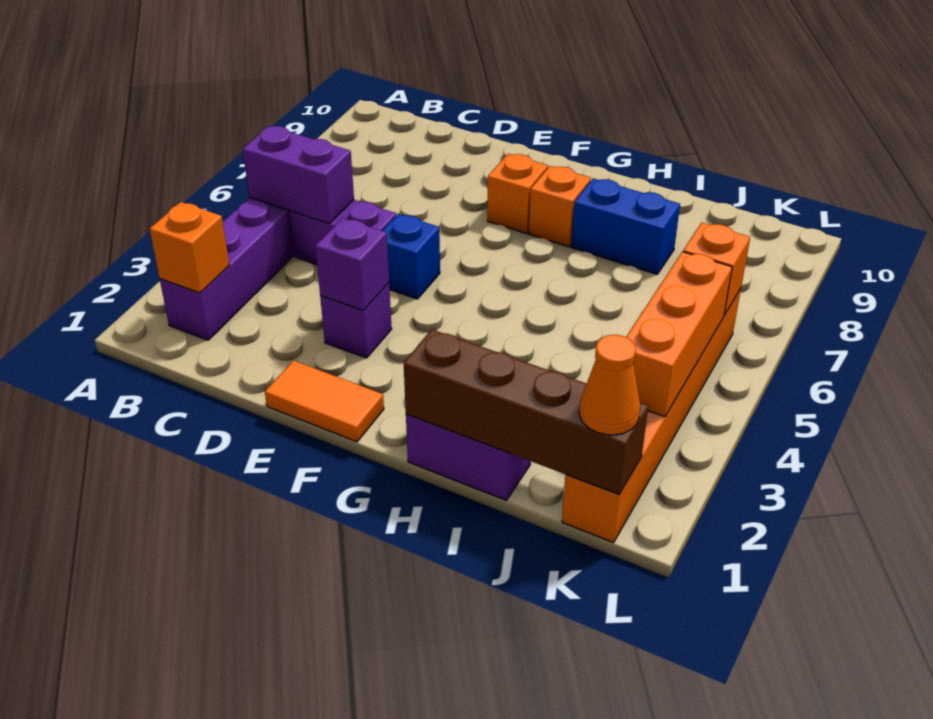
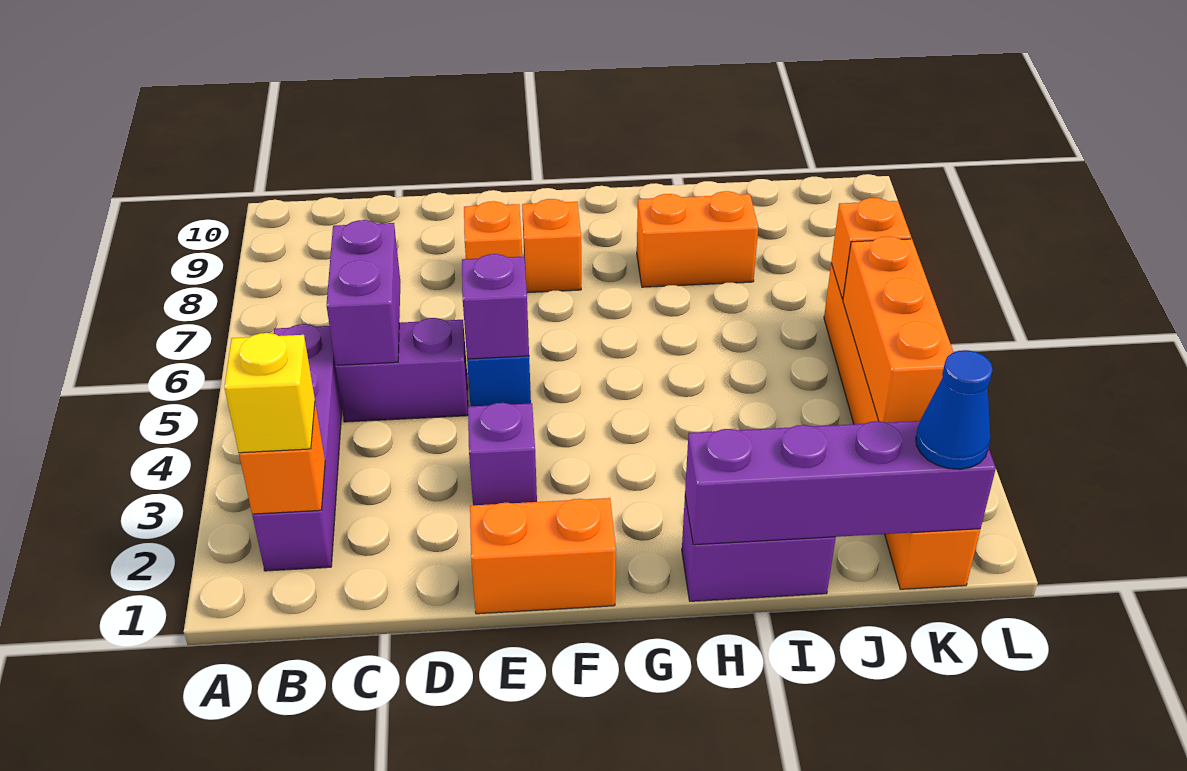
none -> yellow 1x1 brick [224,333,315,453]
purple 1x2 brick [243,126,354,223] -> purple 1x2 brick turned to [327,220,400,365]
orange 1x2 tile [265,361,384,442] -> orange 1x2 brick [470,498,616,614]
purple 1x1 brick [315,218,389,311] -> purple 1x1 brick moved to [462,254,529,359]
orange 1x1 brick [529,166,591,247] -> orange 1x1 brick moved to [464,201,522,259]
brown 1x4 brick [404,329,648,494] -> purple 1x4 brick [685,421,996,545]
blue 1x2 brick [571,178,680,274] -> orange 1x2 brick [637,191,758,287]
orange 1x1 cone [579,335,640,435] -> blue 1x1 cone [916,350,993,469]

